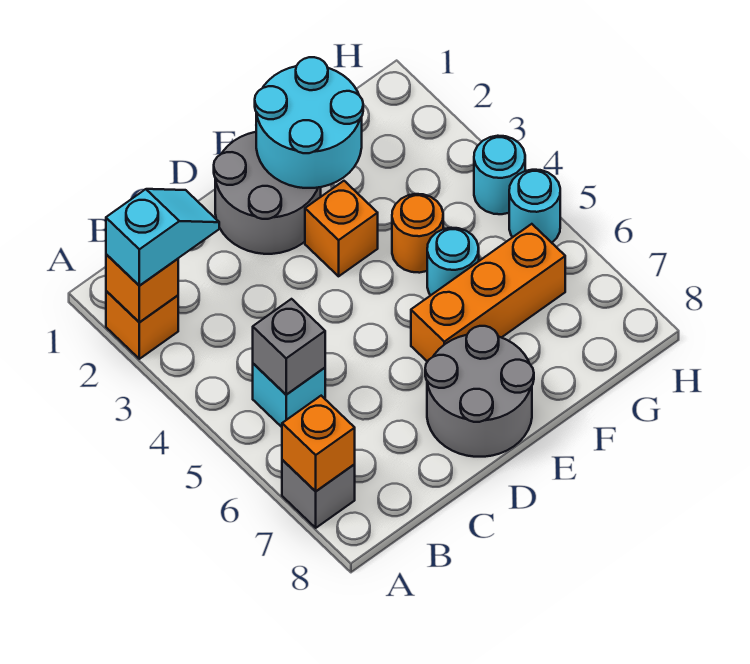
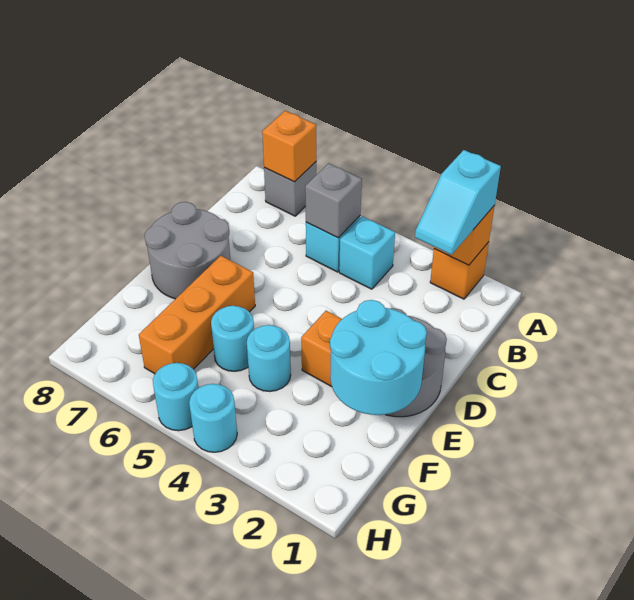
none -> cyan 1x1 brick [339,216,395,289]
orange 1x1 round brick [392,194,443,273] -> cyan 1x1 round brick [247,325,291,392]

